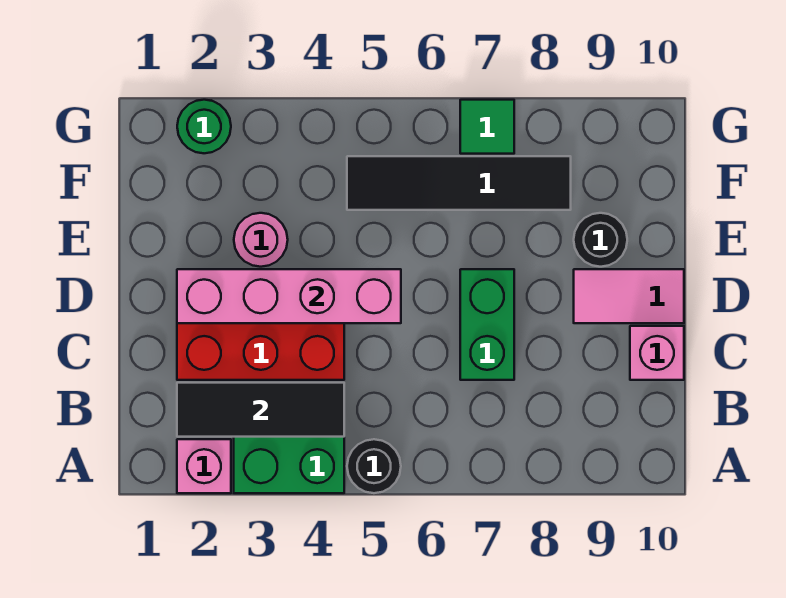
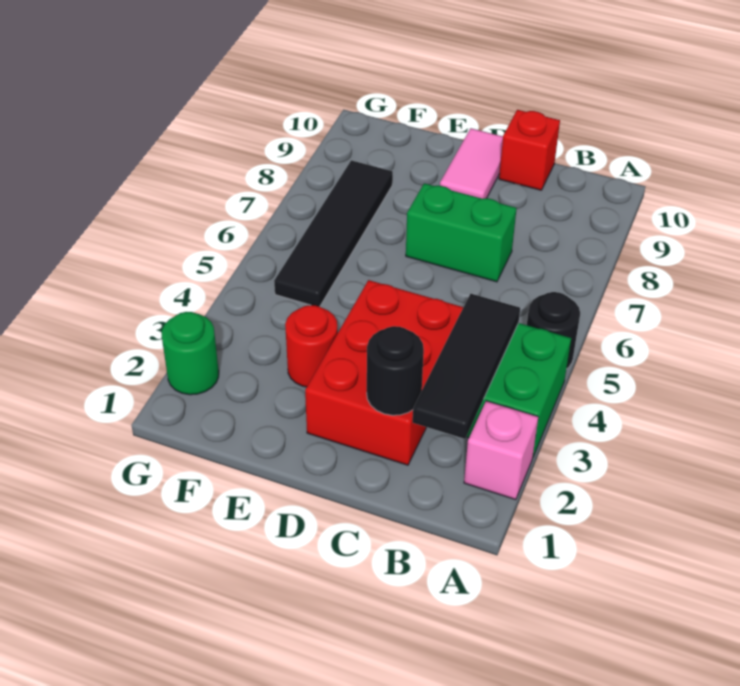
pink 1x1 brick [630,326,684,380] -> red 1x1 brick [499,110,560,190]
pink 1x4 brick [177,269,401,323] -> none
pink 1x1 round brick [234,213,288,267] -> red 1x1 round brick [285,305,338,387]
black 1x1 round brick [574,213,627,267] -> black 1x1 round brick moved to [367,326,424,415]
green 1x1 tile [460,100,514,154] -> none

